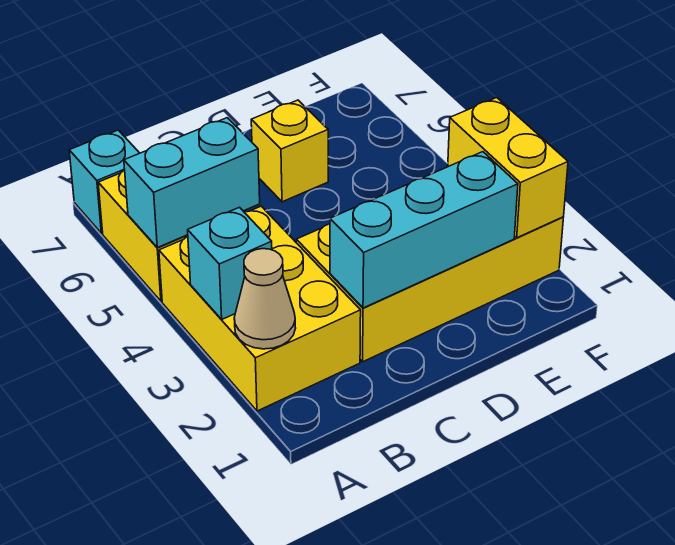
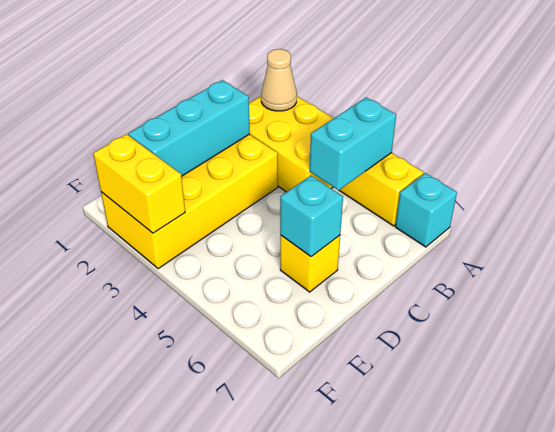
cyan 1x1 brick [188,207,272,319] -> cyan 1x1 brick moved to [280,176,343,257]

